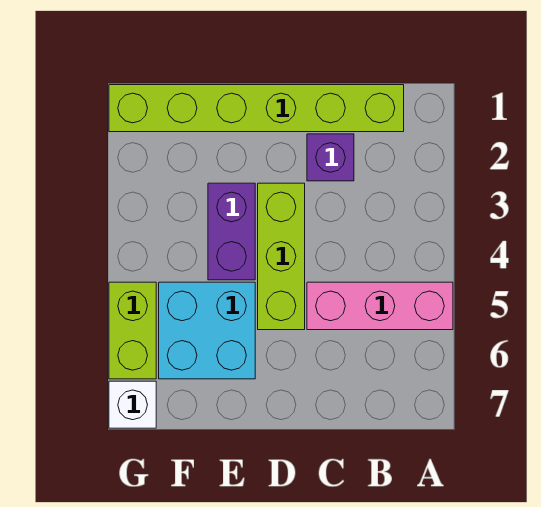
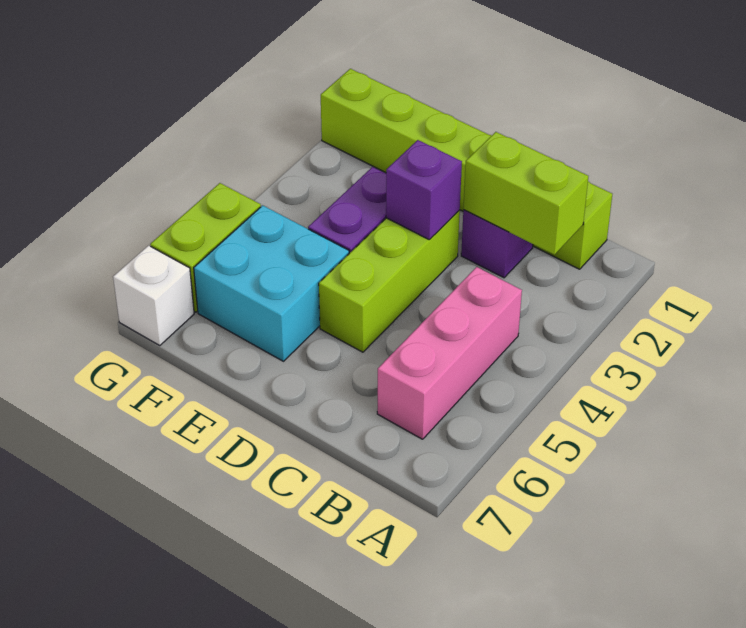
pink 1x3 brick [307,282,453,330] -> pink 1x3 brick turned to [377,267,522,439]
none -> lime 1x2 brick [463,132,588,255]
none -> purple 1x1 brick [386,140,462,239]

